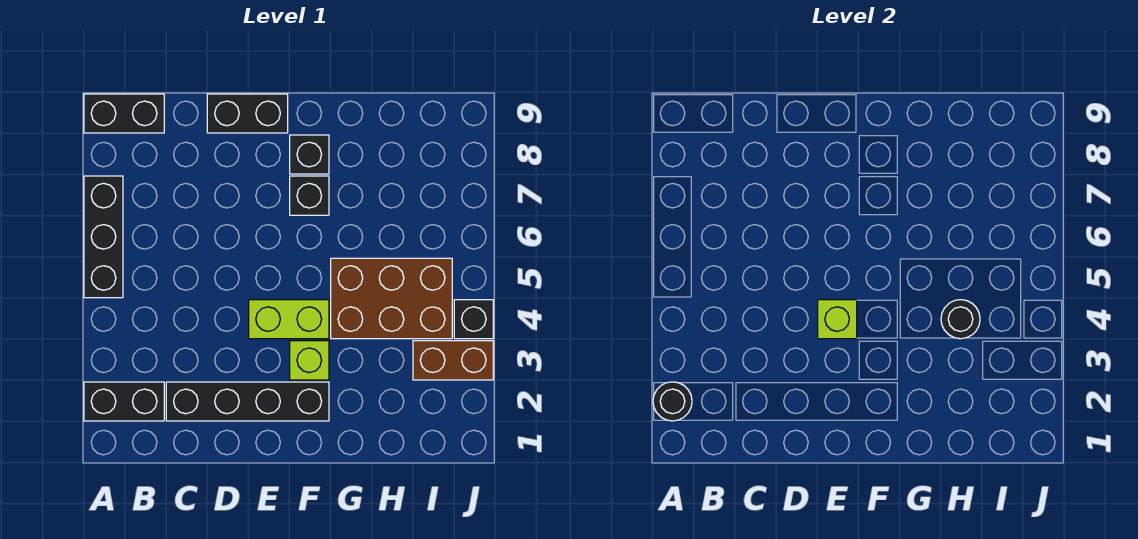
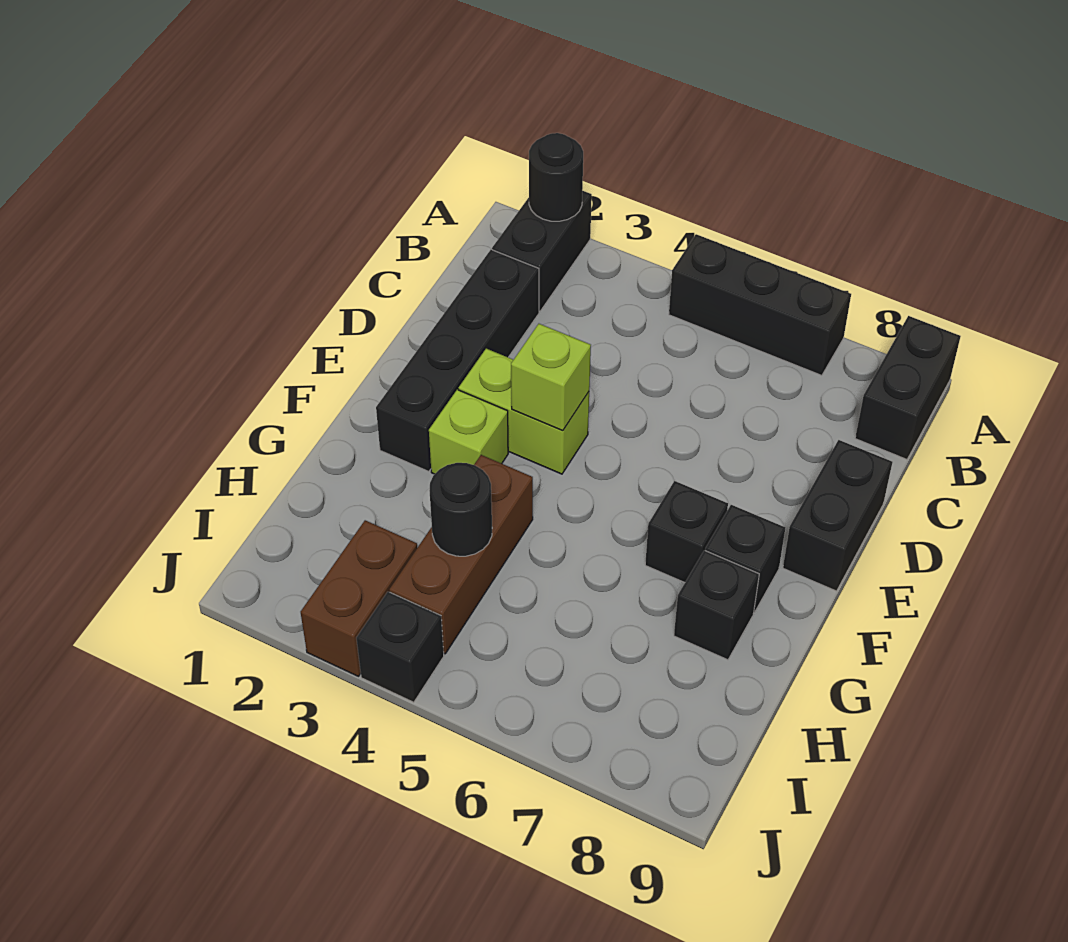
lime 1x2 brick [249,300,329,339] -> lime 1x2 brick turned to [459,349,589,474]
brown 2x3 brick [331,258,452,339] -> brown 1x3 brick [389,455,533,654]
none -> black 1x1 brick [674,550,759,660]

